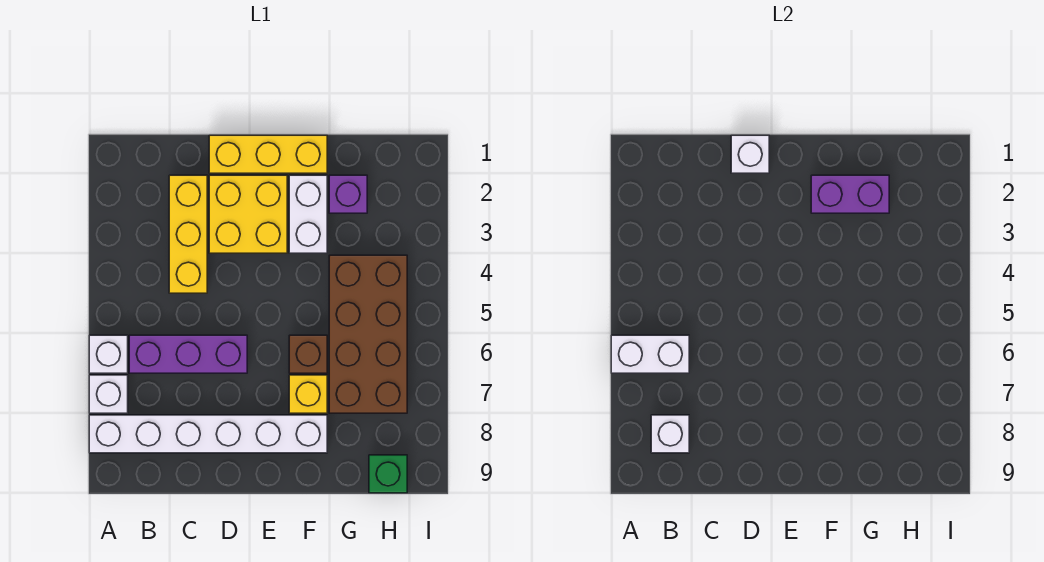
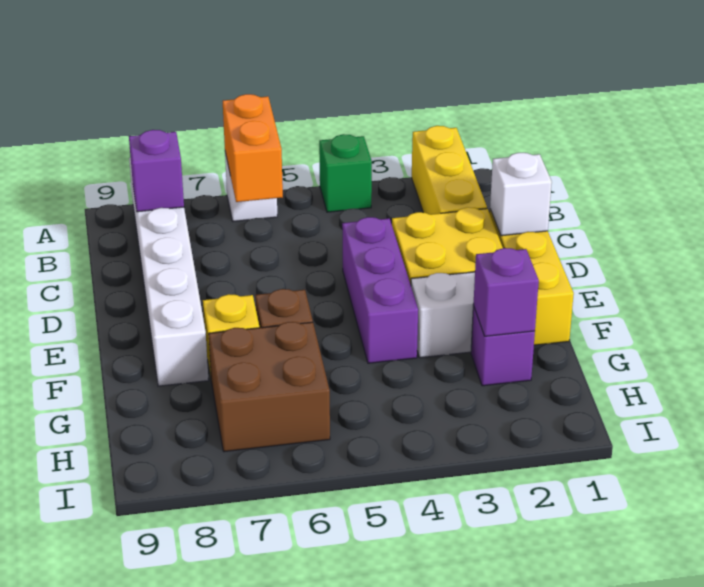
white 1x2 brick [611,335,689,373] -> orange 1x2 brick [223,94,283,202]
white 1x1 brick [89,375,128,413] -> none
purple 1x3 brick [129,335,247,373] -> purple 1x3 brick moved to [342,217,418,363]
white 1x1 brick [651,415,689,453] -> purple 1x1 brick [129,130,184,212]
yellow 1x3 brick [169,175,207,293] -> yellow 1x3 brick turned to [412,126,487,214]
purple 1x2 brick [811,175,889,213] -> purple 1x1 brick [473,248,539,336]
brown 2x4 brick [329,255,407,413] -> brown 2x2 brick [209,322,330,452]
green 1x1 brick [369,455,407,493] -> green 1x1 brick moved to [319,134,372,212]

